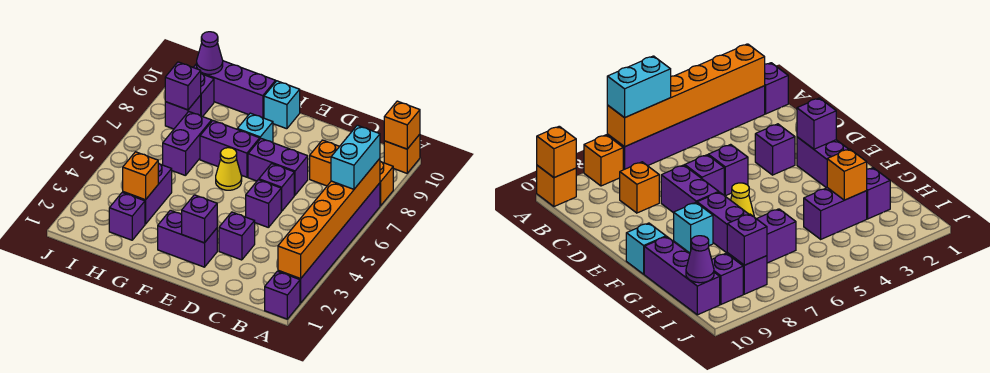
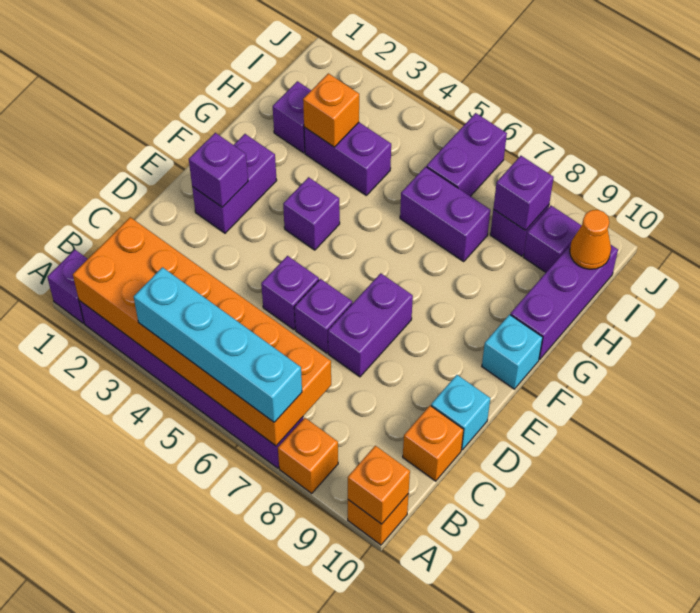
orange 1x6 brick [278,159,380,279] -> orange 2x6 brick [73,217,331,446]
cyan 1x2 brick [331,125,380,189] -> cyan 1x4 brick [134,267,302,422]
orange 1x1 brick [310,140,340,186] -> orange 1x1 brick moved to [403,406,464,481]
purple 1x1 brick [219,212,255,260] -> purple 1x1 brick moved to [283,177,340,250]
yellow 1x1 cone [216,148,242,190] -> none
purple 1x2 brick [200,121,260,177] -> purple 1x2 brick moved to [427,113,507,196]
cyan 1x1 brick [237,113,273,143] -> cyan 1x1 brick moved to [431,375,490,450]
purple 1x1 cone [197,32,223,74] -> orange 1x1 cone [570,210,611,269]

